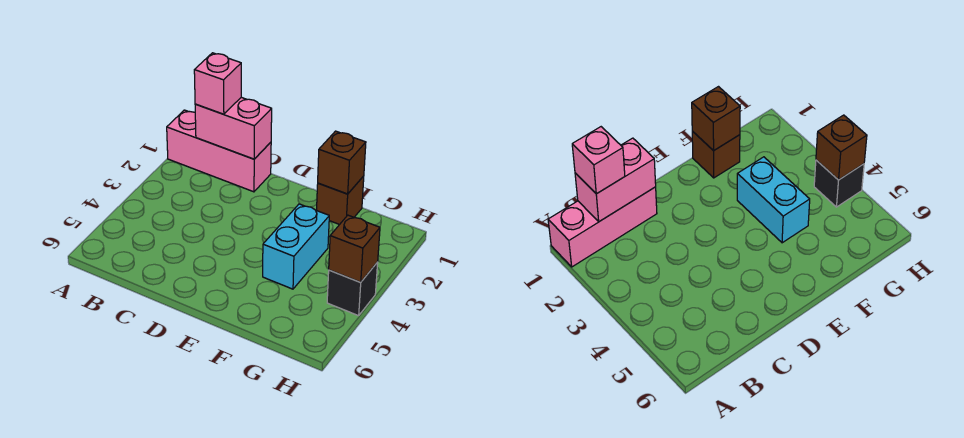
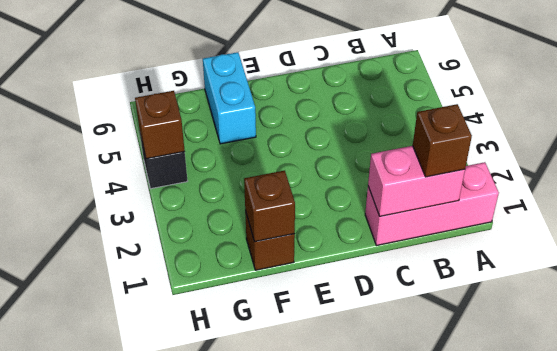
pink 1x1 brick [194,53,241,114] -> brown 1x1 brick [413,104,472,177]
cyan 1x2 brick [263,204,329,289] -> cyan 1x2 brick moved to [203,52,256,144]

